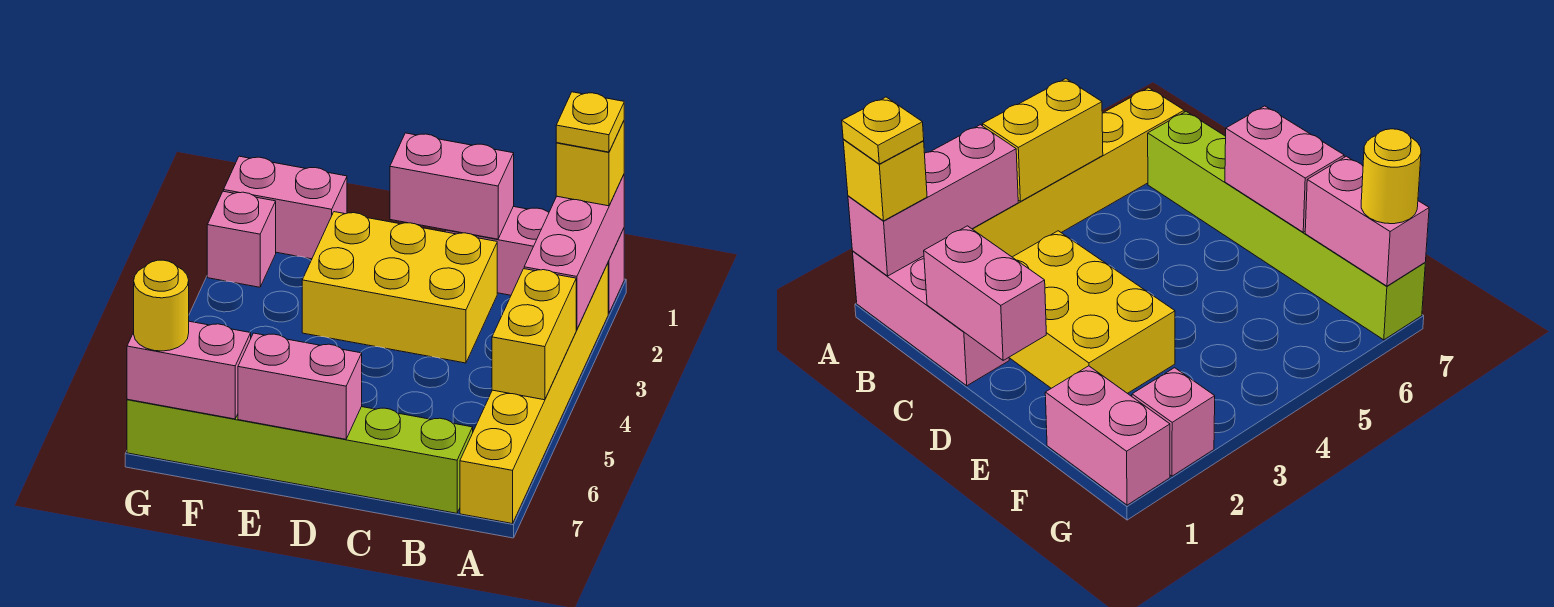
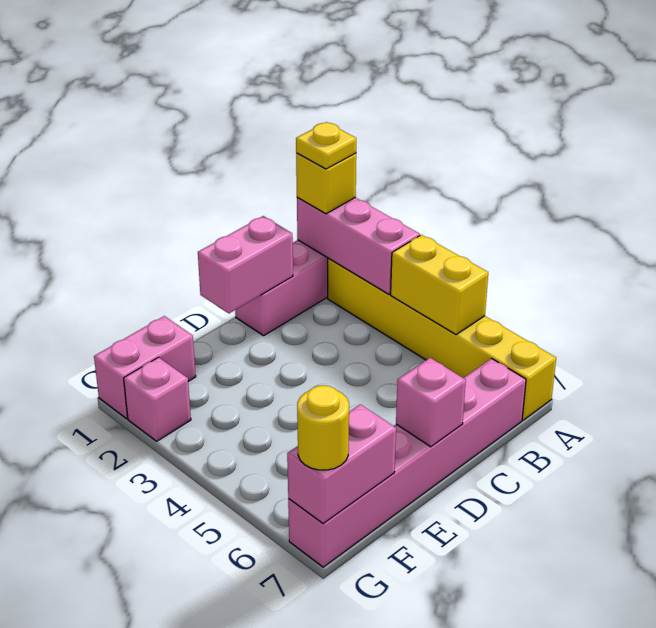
lime 1x6 brick [127,399,473,513] -> pink 1x6 brick [288,359,526,567]
yellow 2x3 brick [302,212,497,363] -> none
pink 1x2 brick [238,333,362,439] -> pink 1x1 brick [396,358,466,447]

